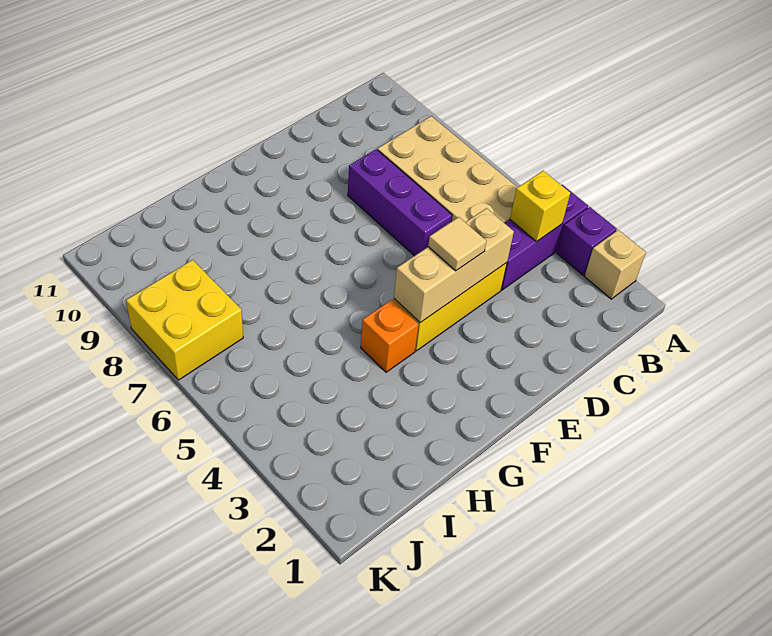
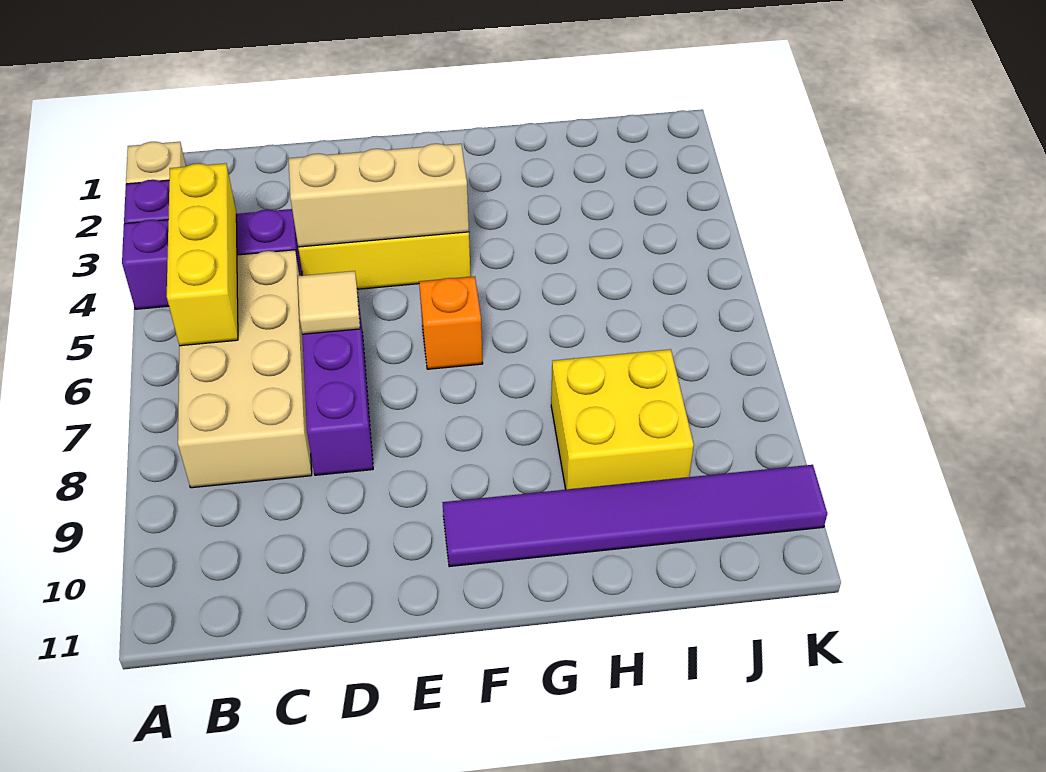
yellow 1x1 brick [510,171,570,241] -> yellow 1x3 brick [167,163,238,346]
tan 1x1 tile [428,217,486,271] -> tan 1x1 tile moved to [298,271,360,334]
none -> purple 1x6 tile [442,465,827,567]
orange 1x1 brick [361,300,419,372] -> orange 1x1 brick moved to [419,276,483,369]
yellow 2x2 brick [126,260,243,380] -> yellow 2x2 brick moved to [551,349,694,490]

